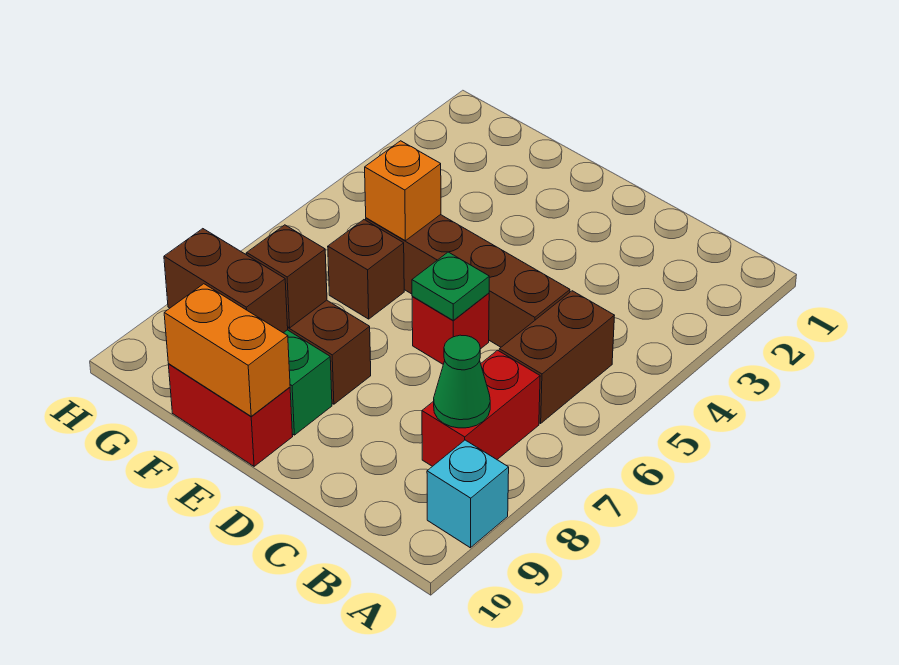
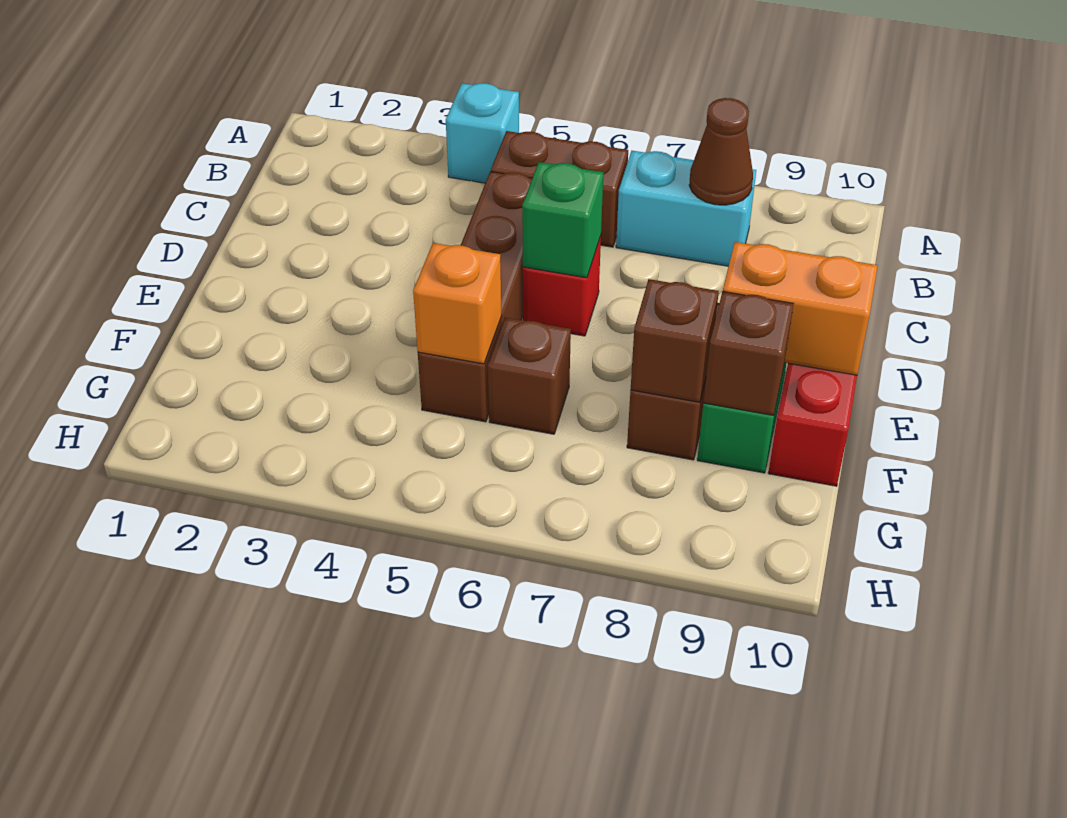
cyan 1x1 brick [427,440,509,548] -> cyan 1x1 brick moved to [446,83,519,183]
red 1x2 brick [422,350,540,466] -> cyan 1x2 brick [616,151,756,266]
green 1x1 cone [434,335,490,428] -> brown 1x1 cone [689,98,753,205]
green 1x1 plate [412,252,489,321] -> green 1x1 brick [522,162,603,278]
orange 1x2 brick [164,284,290,416] -> orange 1x2 brick turned to [723,242,878,375]
brown 1x2 brick [164,229,288,333] -> brown 1x1 brick [703,292,793,415]

